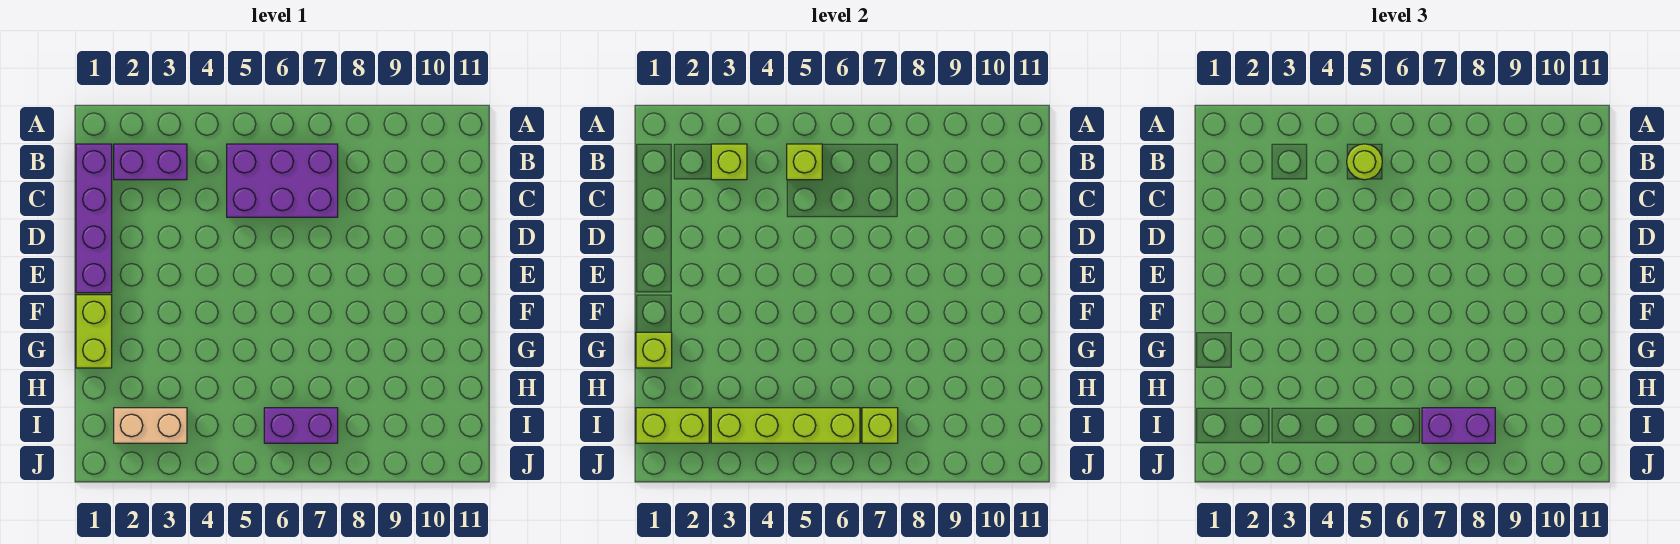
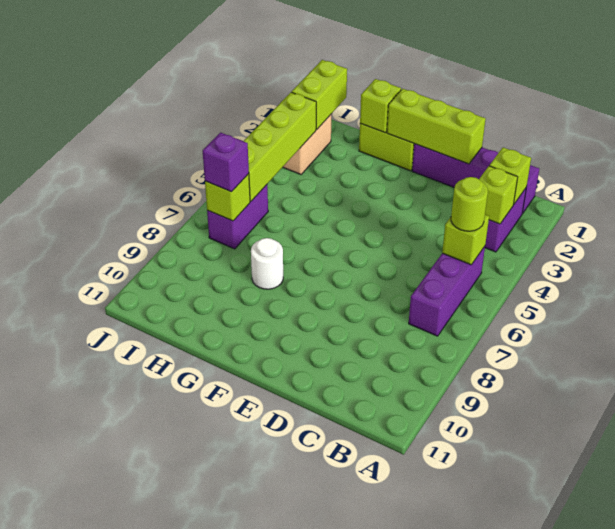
none -> lime 1x1 brick [489,148,531,204]
purple 2x3 brick [227,144,338,217] -> purple 1x3 brick [409,246,485,336]
none -> lime 1x3 brick [387,89,486,164]
none -> white 1x1 round brick [251,238,283,289]
purple 1x2 brick [1422,408,1495,443] -> purple 1x1 brick [203,133,249,192]

